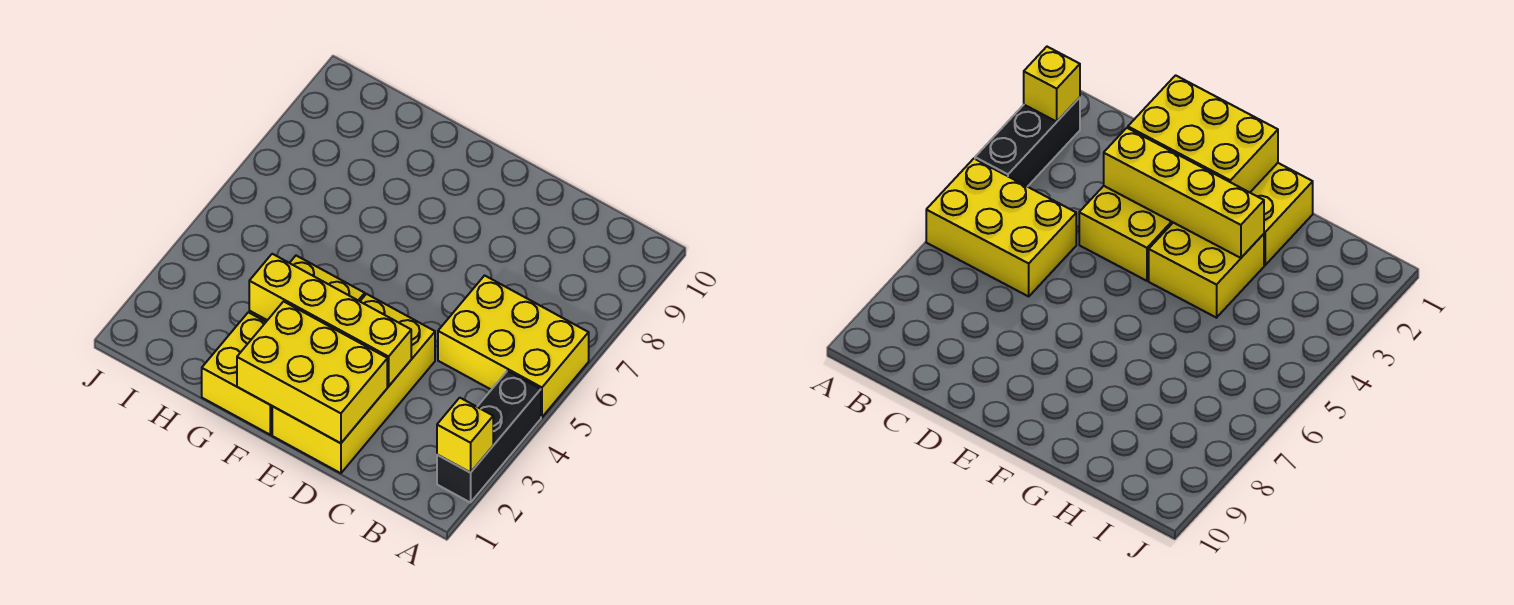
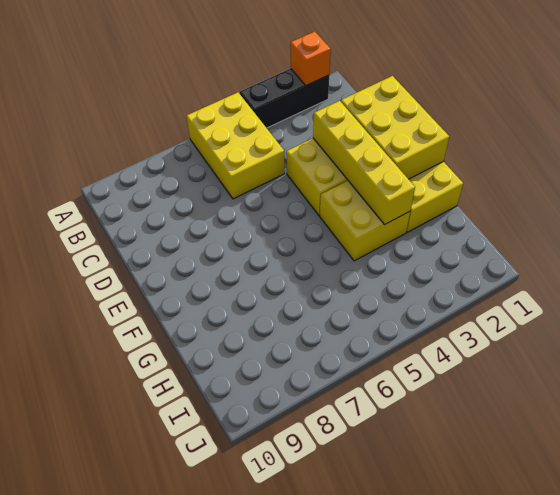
yellow 1x1 brick [437,398,493,473] -> orange 1x1 brick [290,31,331,85]

